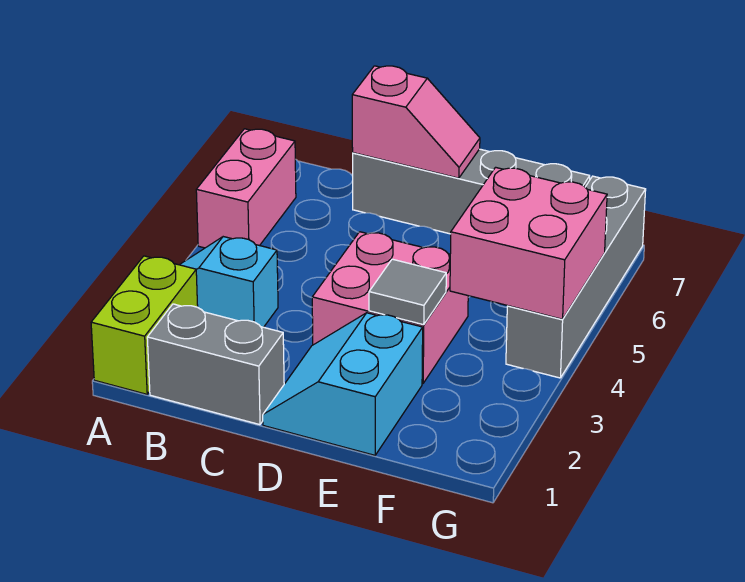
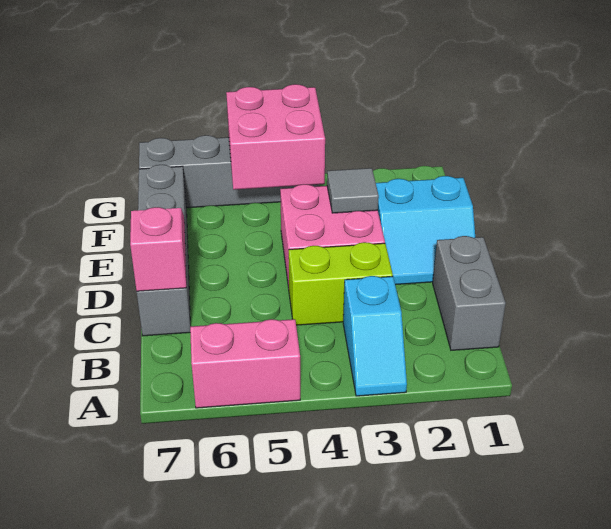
lime 1x2 brick [91,256,198,394] -> lime 1x2 brick moved to [289,242,393,325]

